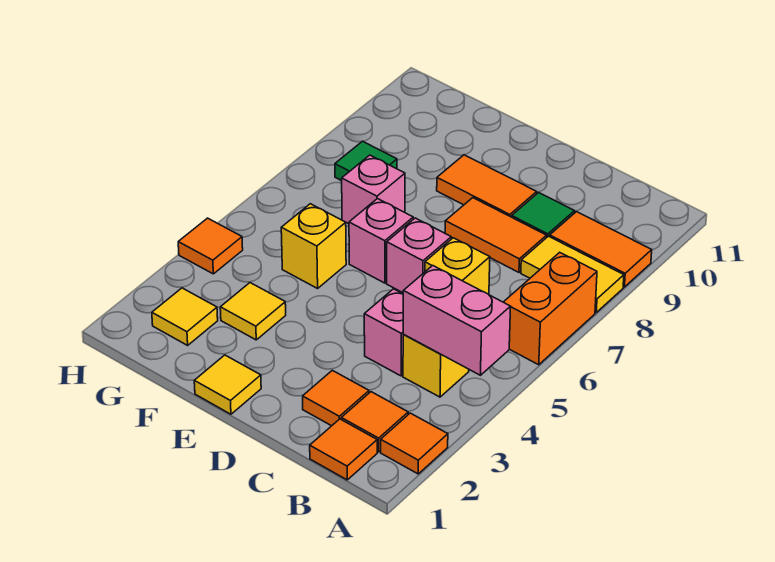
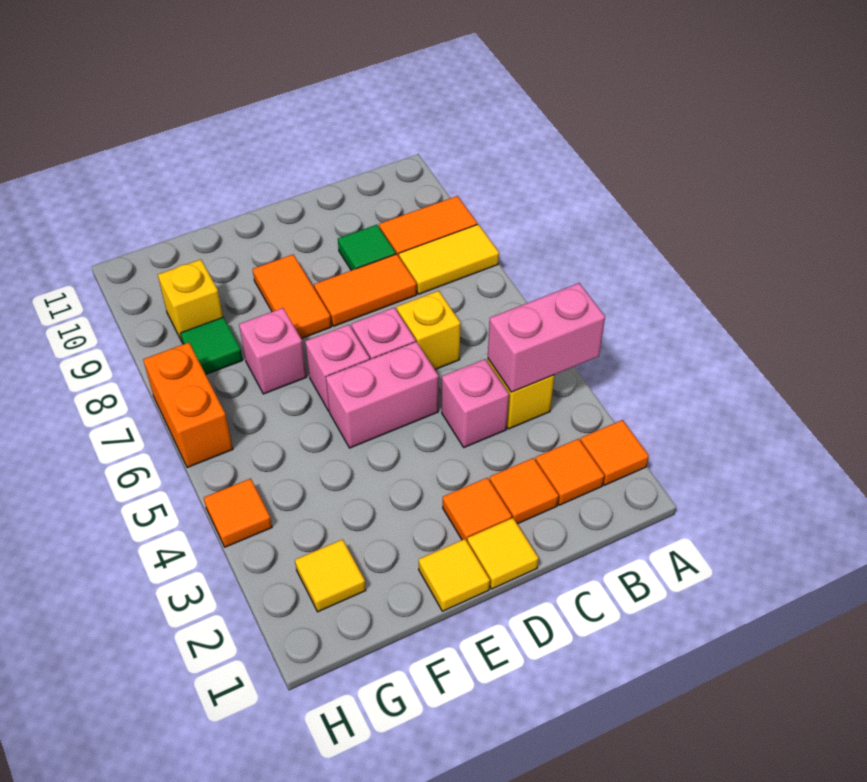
orange 1x2 brick [504,252,597,365] -> orange 1x2 brick moved to [143,343,233,468]
orange 1x1 tile [310,419,377,480] -> orange 1x1 tile moved to [443,478,512,541]
none -> pink 1x2 brick [326,342,439,448]
orange 1x2 tile [437,155,537,217] -> orange 1x2 tile turned to [253,255,331,339]
yellow 1x1 tile [220,283,286,340] -> yellow 1x1 tile moved to [467,518,538,589]
yellow 1x1 brick [281,204,346,288] -> yellow 1x1 brick moved to [158,259,223,343]

